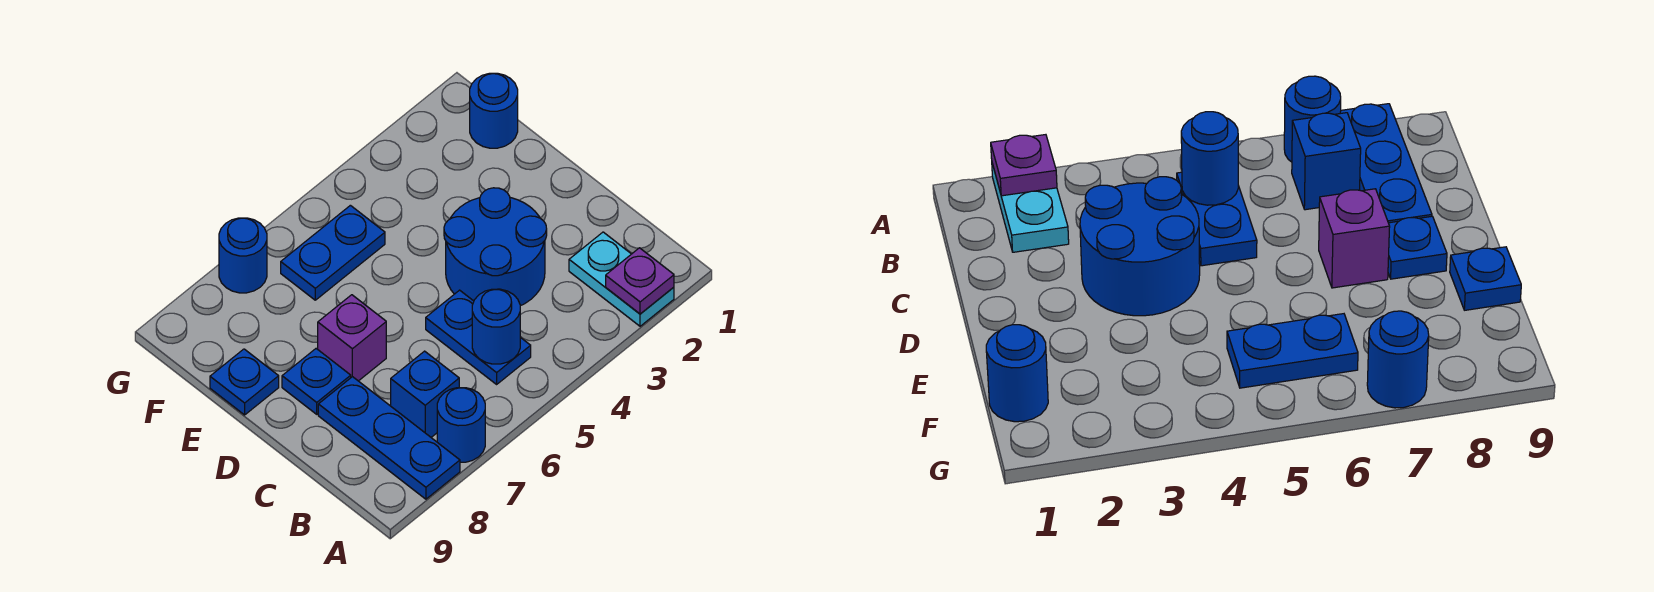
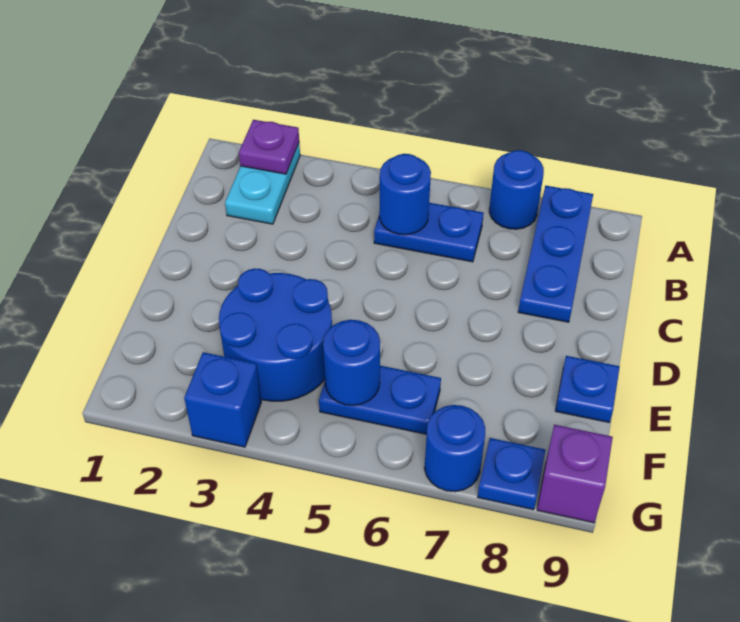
blue 1x2 plate [426,290,531,384] -> blue 1x2 plate turned to [374,203,484,262]
blue 1x1 brick [391,351,459,437] -> blue 1x1 brick moved to [184,352,261,447]
blue 2x2 round brick [444,188,547,306] -> blue 2x2 round brick moved to [219,268,332,401]
purple 1x1 brick [318,295,386,381] -> purple 1x1 brick moved to [537,425,613,523]
blue 1x1 plate [282,349,351,414] -> blue 1x1 plate moved to [478,438,545,510]
blue 1x1 round brick [470,73,518,148] -> blue 1x1 round brick moved to [323,320,380,405]

